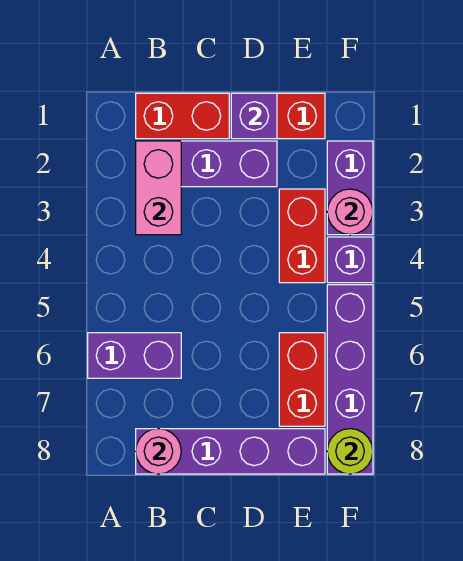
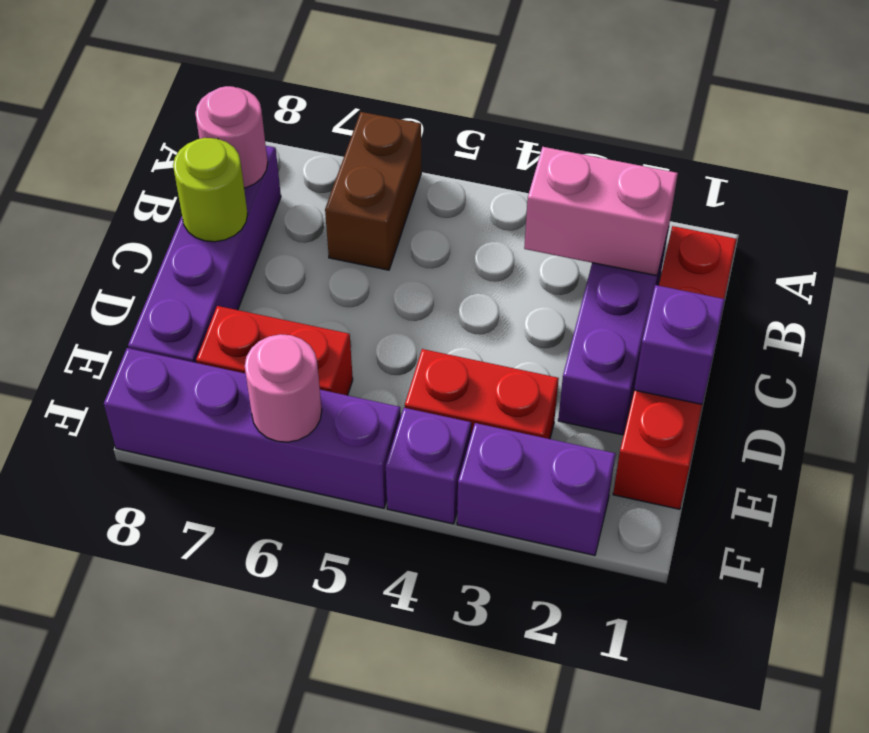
purple 1x2 brick [88,333,181,378] -> brown 1x2 brick [325,112,421,270]
pink 1x1 round brick [327,189,373,235] -> pink 1x1 round brick moved to [245,334,322,442]
lime 1x1 round brick [327,429,373,474] -> lime 1x1 round brick moved to [173,138,248,242]

